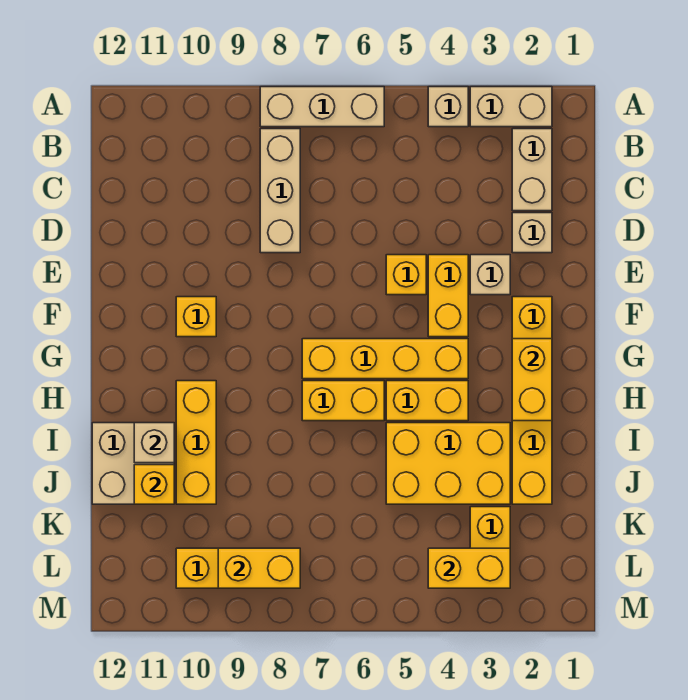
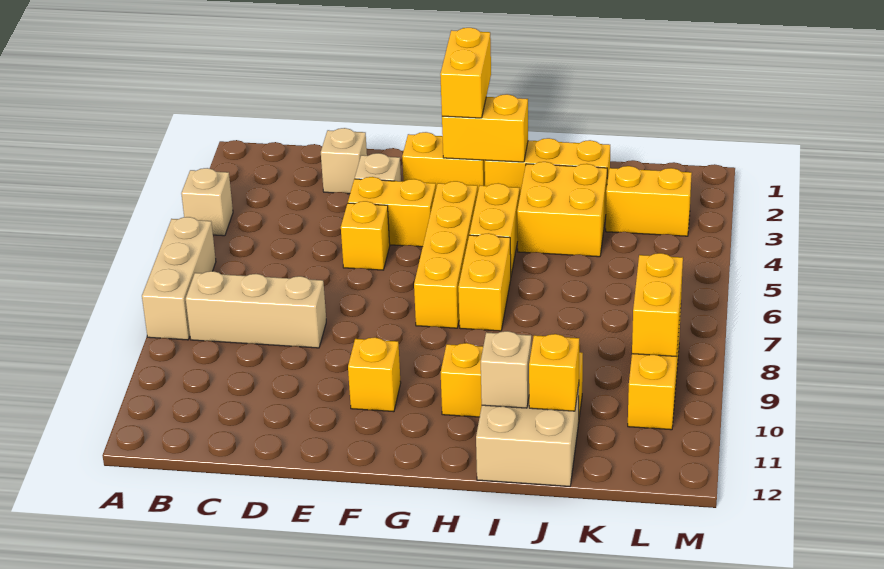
tan 1x2 brick [470,87,552,127] -> none
tan 1x2 brick [512,129,552,211] -> none
yellow 2x3 brick [386,423,510,504] -> yellow 2x2 brick [517,162,607,257]
yellow 1x2 brick [428,548,510,588] -> yellow 1x2 brick moved to [440,28,491,118]

